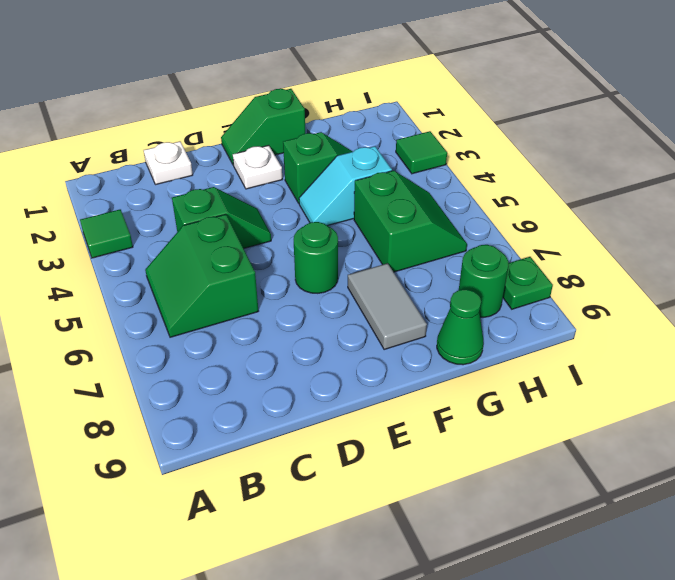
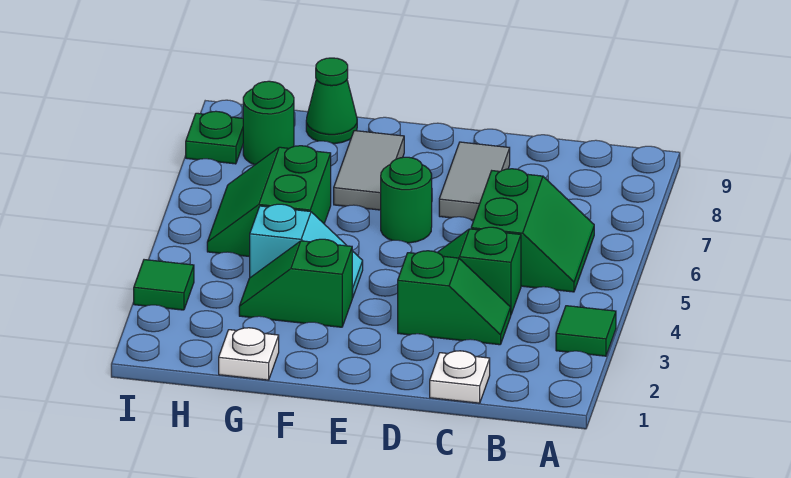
none -> grey 1x2 tile [439,142,510,220]
green 1x2 slope [221,89,305,165] -> green 1x2 slope moved to [398,251,511,345]
white 1x1 plate [233,145,282,189] -> white 1x1 plate moved to [219,328,279,380]

